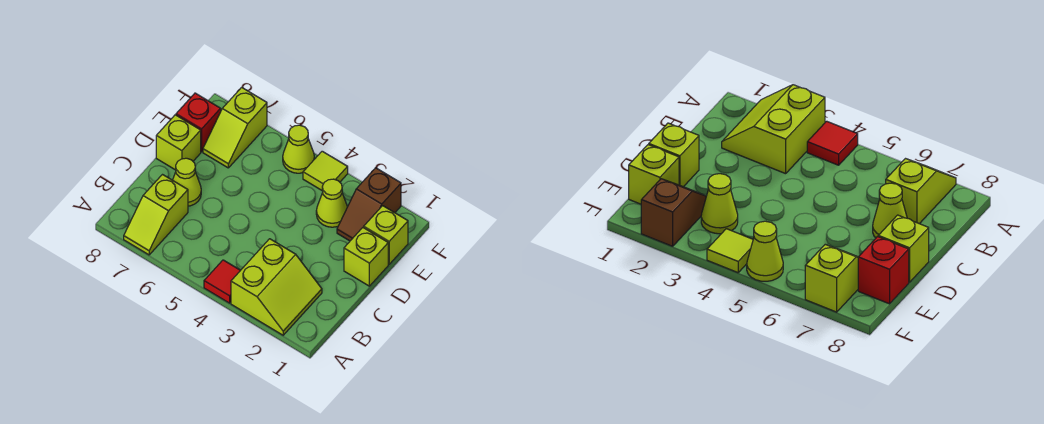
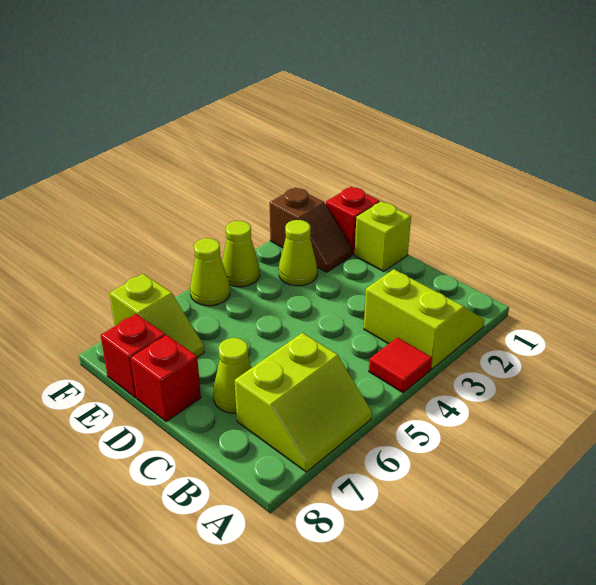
lime 1x2 slope [124,175,188,255] -> lime 2x2 slope [235,333,372,472]
lime 1x1 brick [156,115,201,170] -> red 1x1 brick [131,335,201,421]
lime 1x1 brick [364,206,408,264] -> red 1x1 brick [326,187,380,255]
lime 1x1 tile [303,151,348,190] -> lime 1x1 cone [222,221,260,287]

